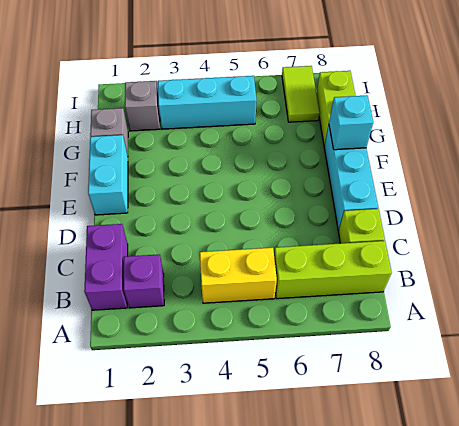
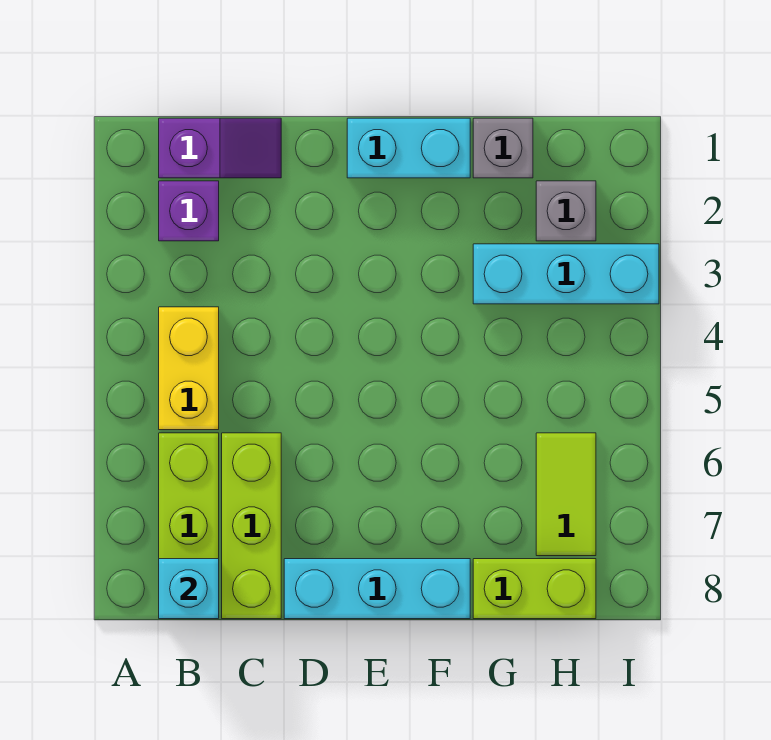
purple 1x2 brick [84,224,128,310] -> purple 1x2 slope [159,118,281,178]
lime 1x1 brick [339,209,385,243] -> lime 1x3 brick [222,433,281,619]
cyan 1x1 brick [329,95,373,150] -> cyan 1x1 brick moved to [159,559,219,619]
cyan 1x3 brick [158,76,257,129] -> cyan 1x3 brick turned to [473,244,659,304]
lime 1x2 tile [282,66,320,122] -> lime 1x2 tile turned to [536,433,596,556]

